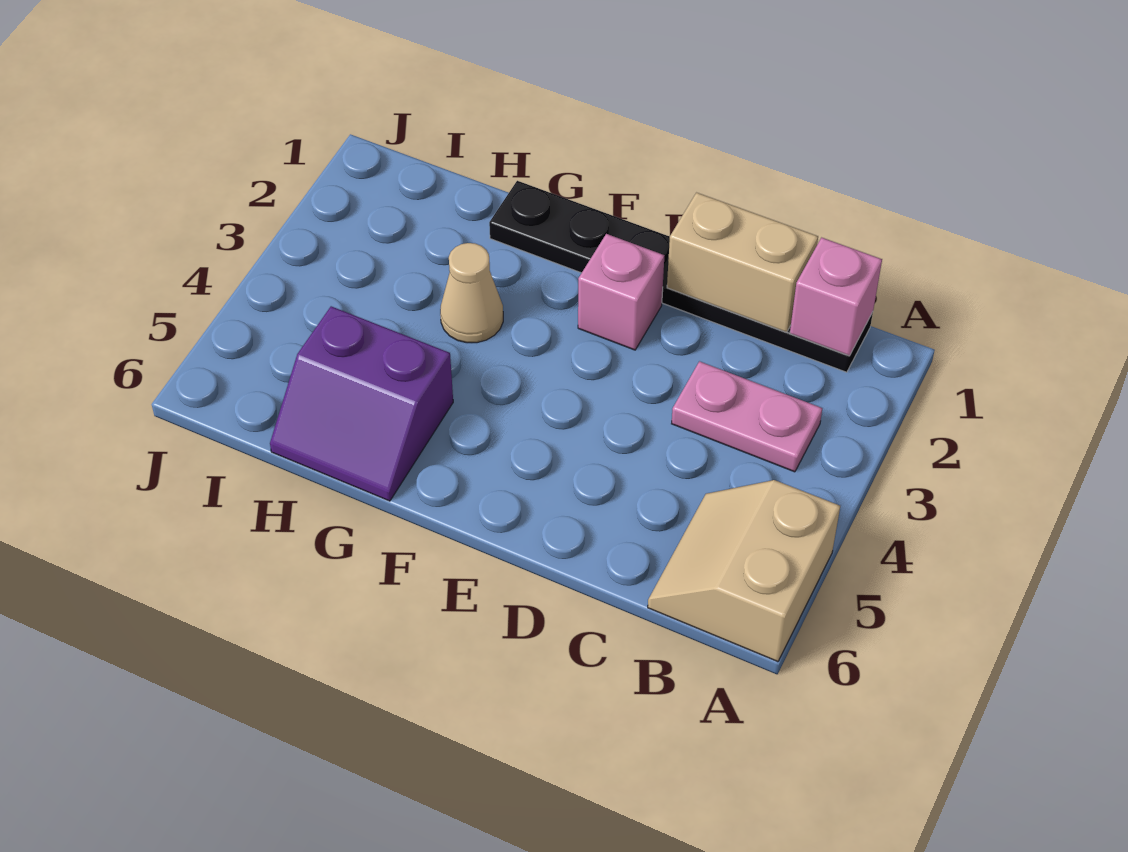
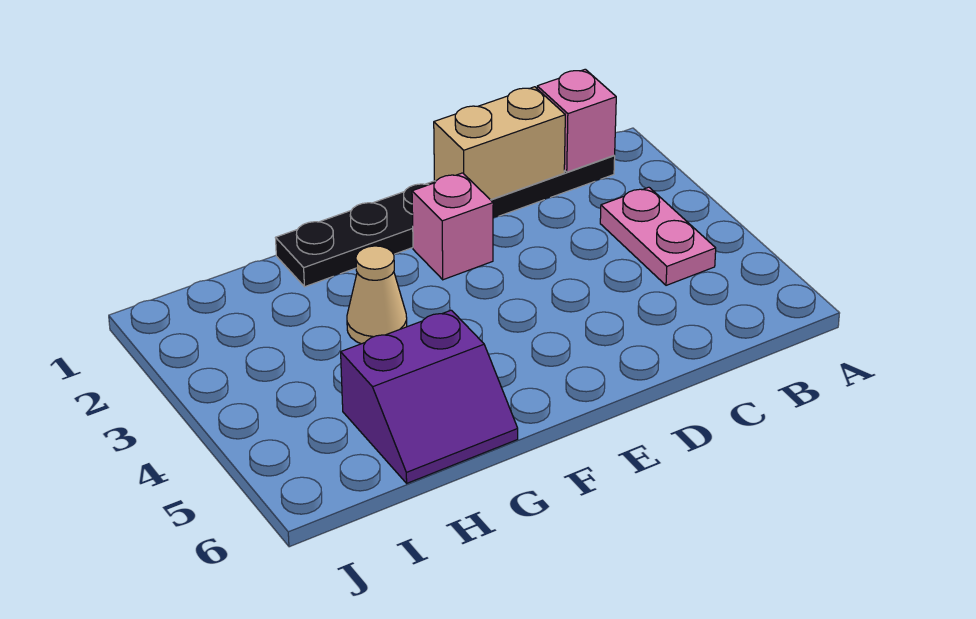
tan 2x2 slope [648,480,840,662] -> none
pink 1x2 plate [672,361,822,472] -> pink 1x2 plate turned to [600,187,716,285]

